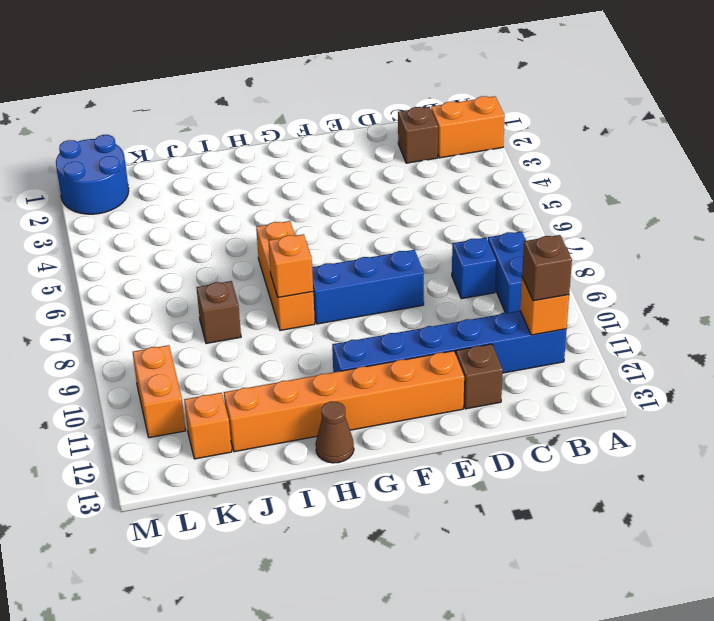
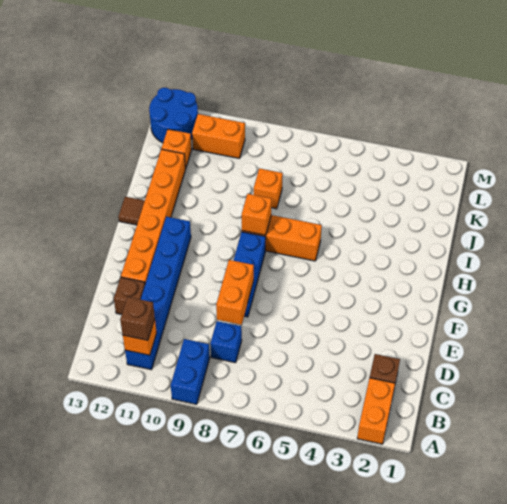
blue 1x2 brick [488,231,526,313] -> blue 1x2 brick turned to [171,339,210,404]
none -> orange 1x2 brick [216,260,254,325]
brown 1x1 cone [316,401,354,463] -> brown 1x1 tile [118,197,145,225]
brown 1x1 brick [196,281,241,344] -> orange 1x1 brick [254,168,283,209]
blue 2x2 round brick [56,135,129,214] -> blue 2x2 round brick moved to [149,88,198,143]

